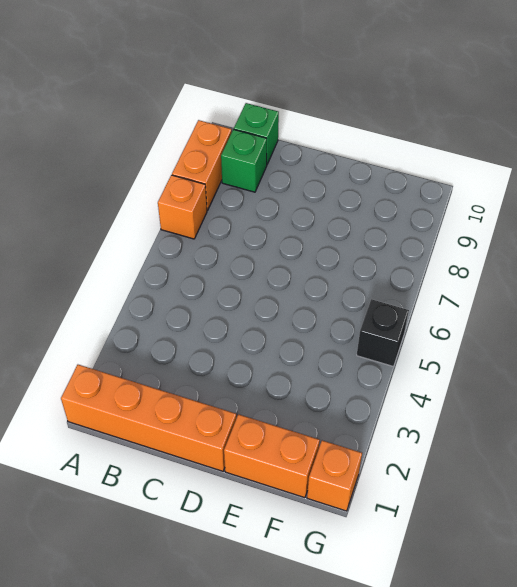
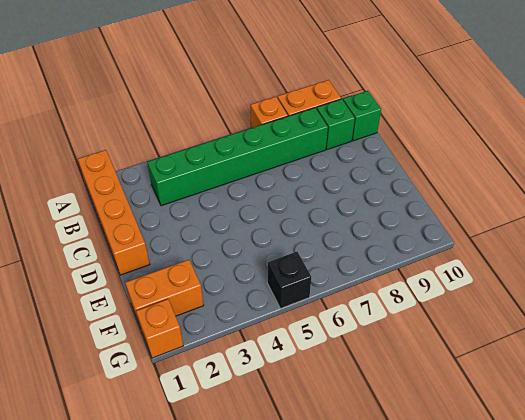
none -> green 1x6 brick [147,108,328,206]
orange 1x2 brick [224,414,320,498] -> orange 1x2 brick turned to [125,260,204,326]

